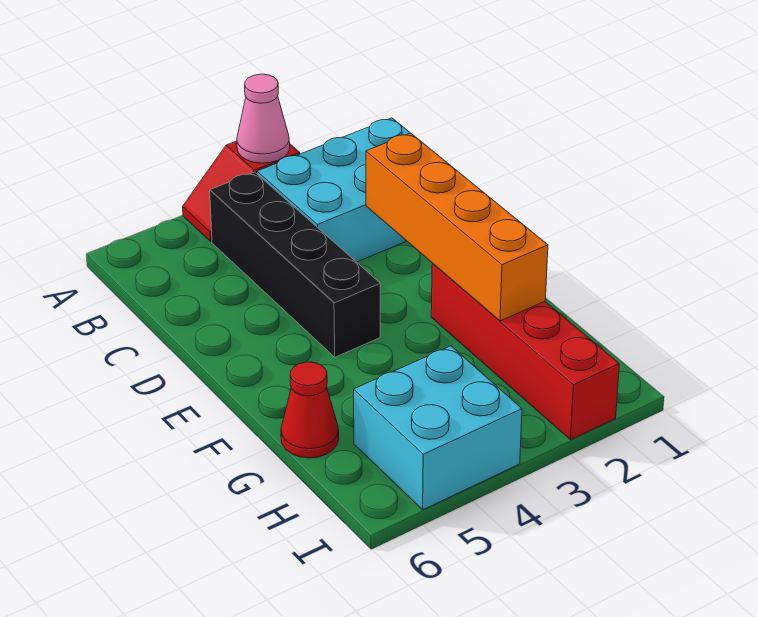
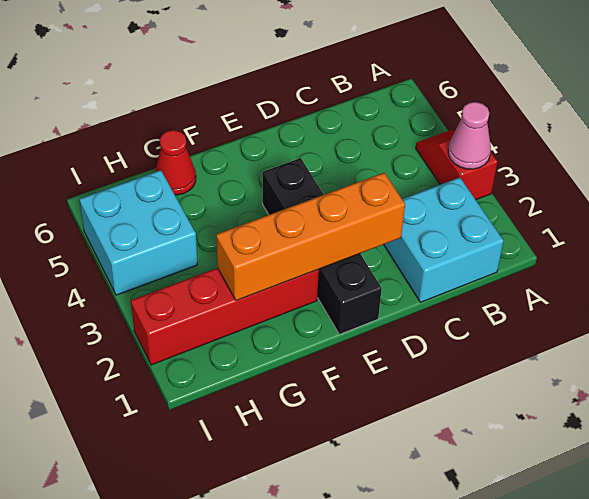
cyan 2x3 brick [257,118,410,262] -> cyan 2x2 brick [384,177,504,302]
black 1x4 brick [210,172,380,357] -> black 1x4 brick turned to [263,158,382,334]

